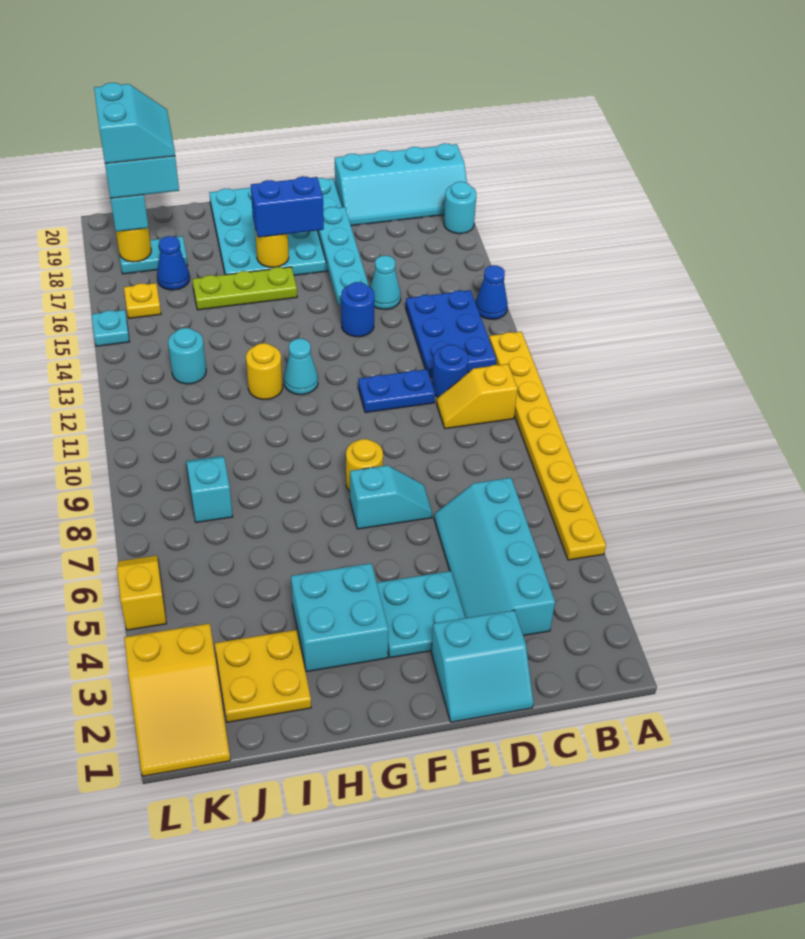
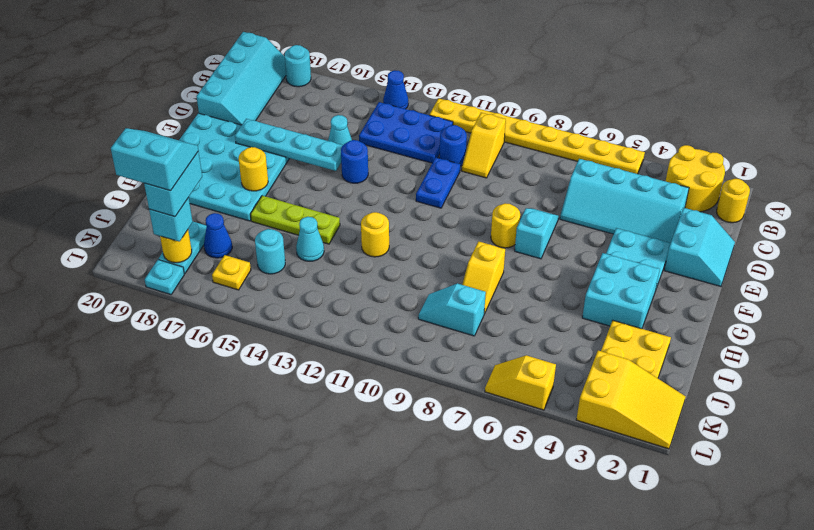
none -> yellow 2x2 round brick [666,145,725,212]
none -> yellow 1x1 round brick [717,179,750,223]
blue 1x2 brick [251,176,324,237] -> none
cyan 1x1 cone [284,339,318,395] -> cyan 1x1 cone moved to [296,217,324,261]
lime 1x3 plate [192,267,297,310] -> lime 1x3 plate turned to [250,196,340,244]
none -> yellow 1x2 slope [462,241,505,314]
cyan 1x1 round brick [168,328,206,384] -> cyan 1x1 round brick moved to [255,229,285,274]
cyan 1x1 plate [92,310,130,346] -> cyan 1x1 plate moved to [145,260,184,295]

